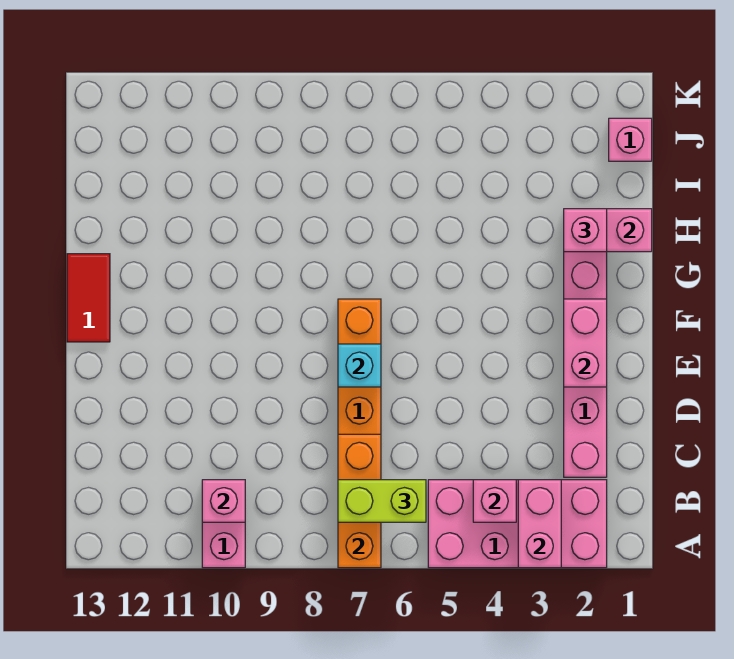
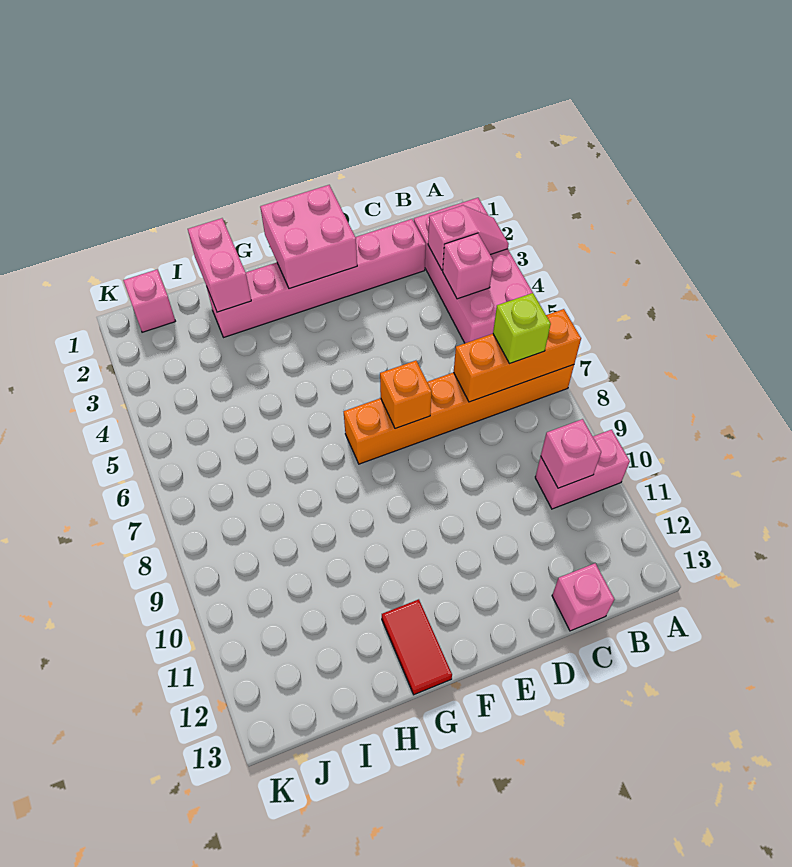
pink 1x2 brick [518,480,561,568] -> pink 1x2 slope [428,205,509,271]
lime 1x2 brick [338,480,426,522] -> lime 1x1 brick [493,293,551,364]
pink 1x2 brick [564,299,607,387] -> pink 2x2 brick [260,185,357,289]
cyan 1x1 brick [338,344,381,387] -> orange 1x1 brick [380,361,432,429]
red 1x2 tile [67,254,110,342] -> red 1x2 tile turned to [382,599,452,695]
pink 1x1 brick [564,209,607,252] -> pink 1x1 brick moved to [552,563,614,631]

